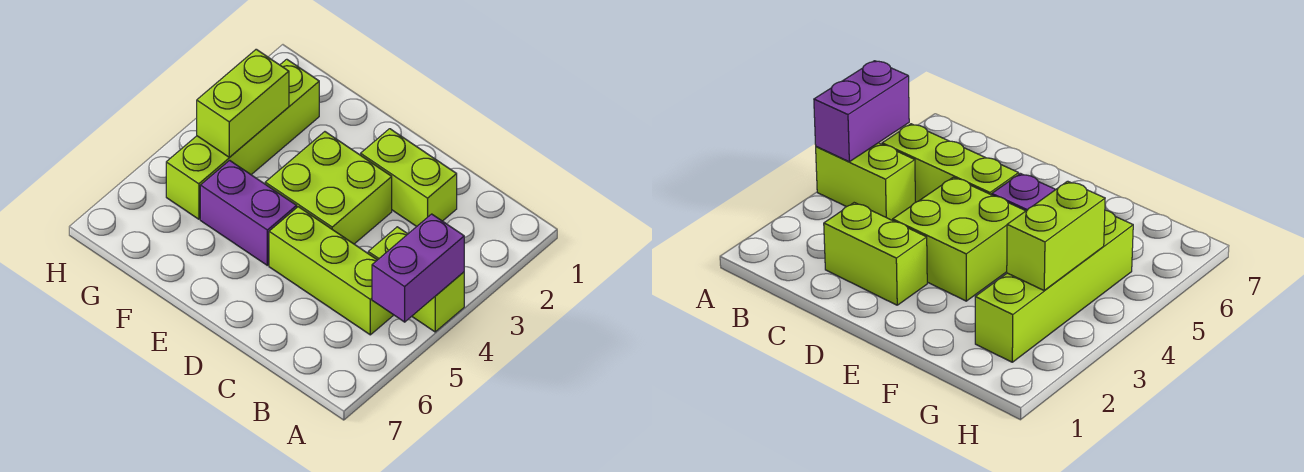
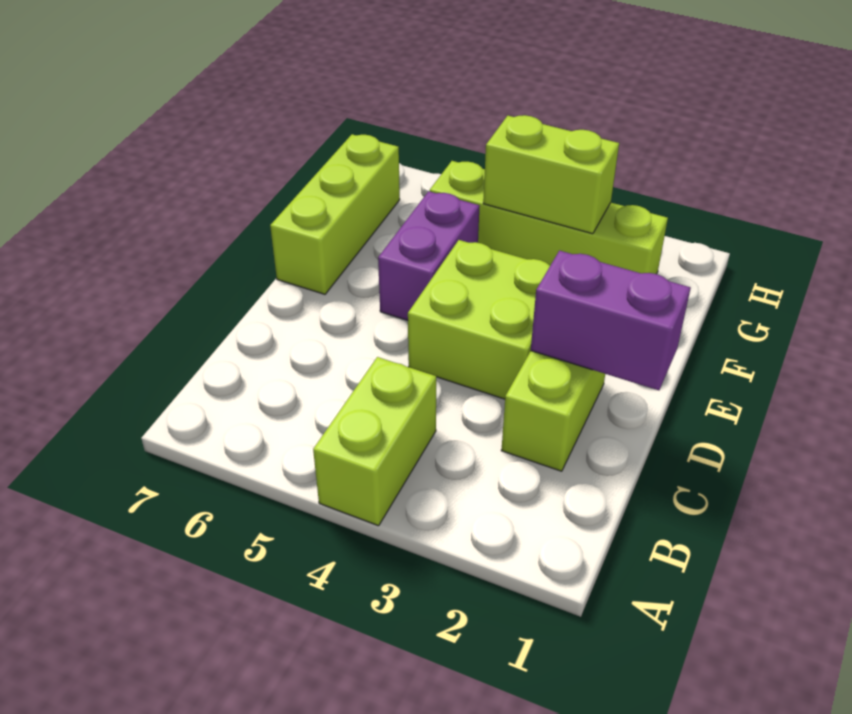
purple 1x2 brick [372,214,464,322] -> purple 1x2 brick moved to [531,251,690,390]
lime 1x3 brick [269,207,393,335] -> lime 1x3 brick moved to [270,134,400,294]

